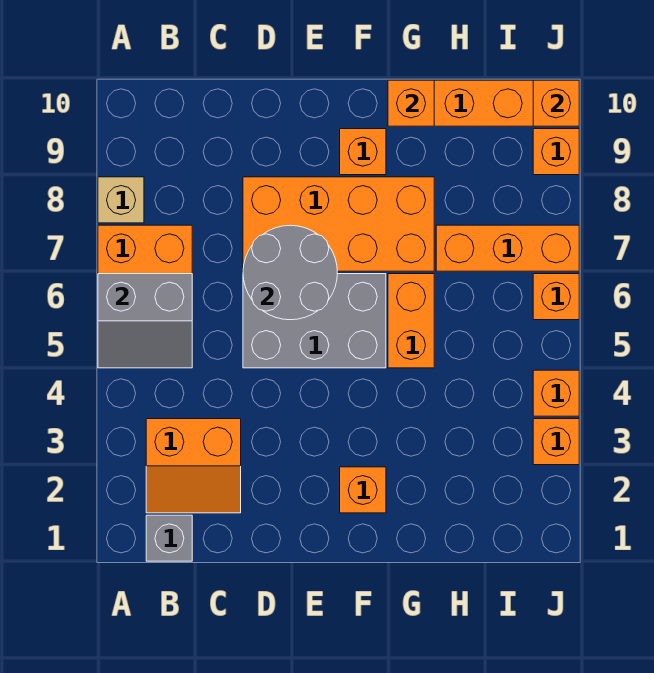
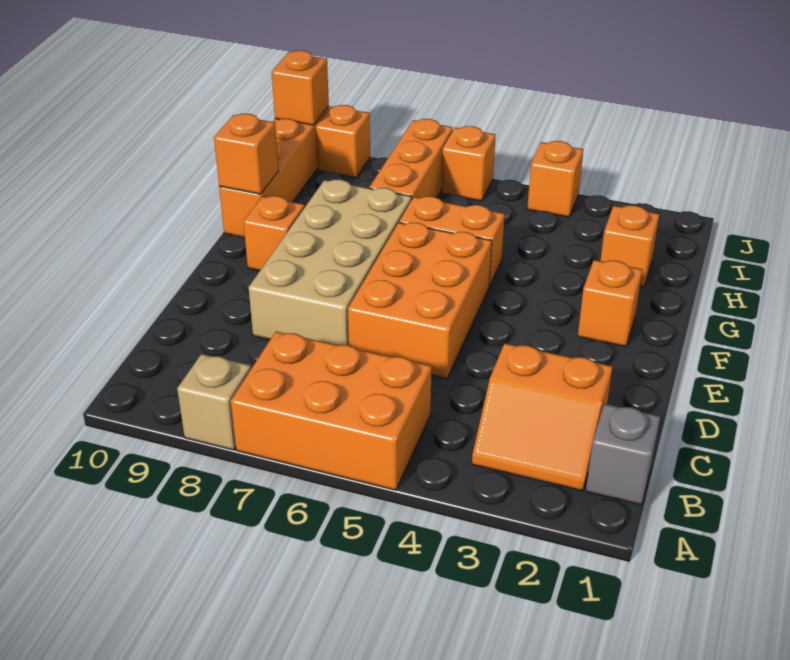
grey 2x2 slope [98,274,192,368] -> none
orange 2x2 slope [146,419,241,513] -> orange 2x2 slope turned to [472,343,613,491]
grey 2x3 brick [243,274,386,368] -> orange 2x3 brick [348,223,492,379]
grey 2x2 round brick [243,225,337,320] -> none
orange 2x4 brick [243,177,434,271] -> tan 2x4 brick [249,179,412,345]
orange 1x1 brick [533,419,579,465] -> orange 1x1 brick moved to [600,205,659,287]

